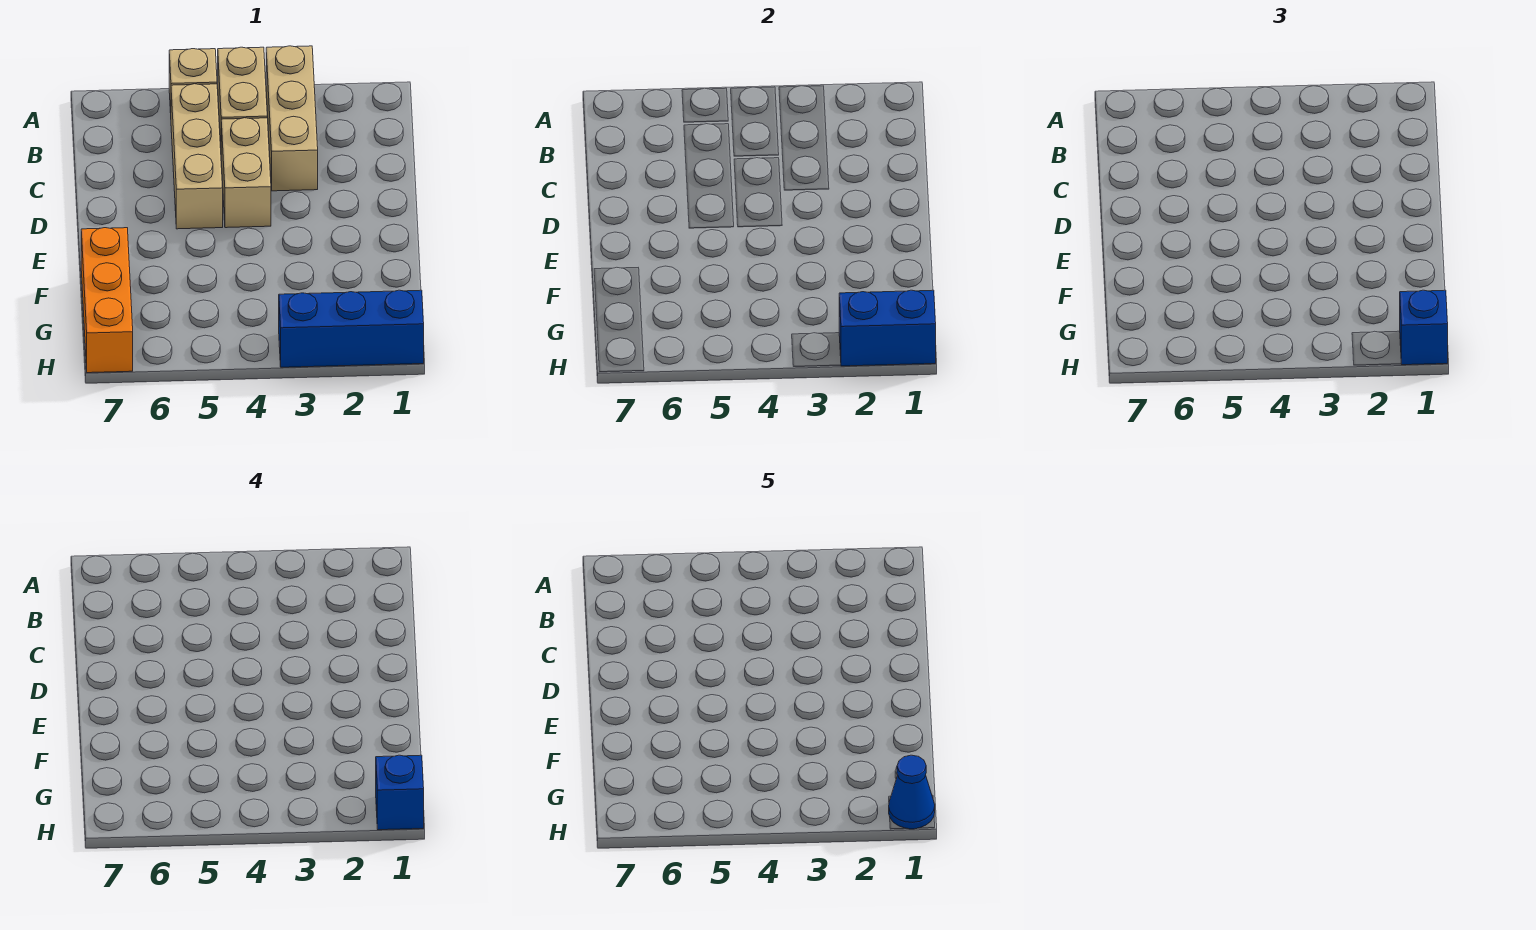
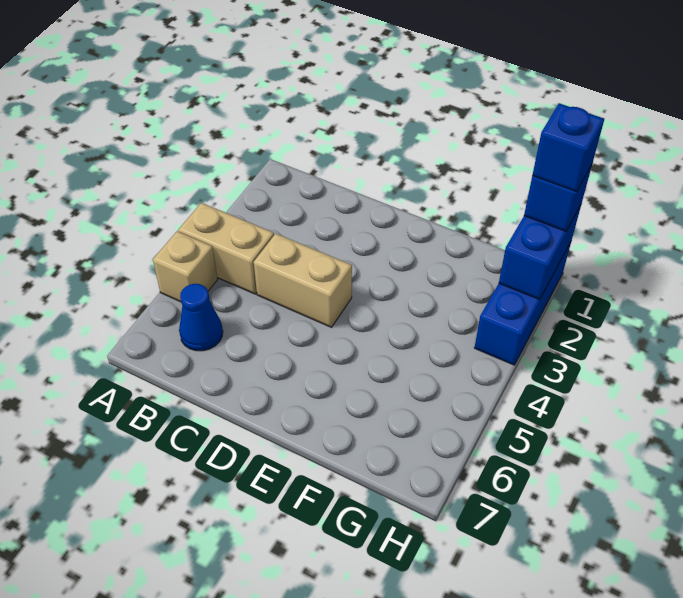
tan 1x3 brick [266,46,318,191] -> none
tan 1x3 brick [171,84,223,229] -> none
orange 1x3 brick [81,228,133,373] -> none
blue 1x1 cone [889,755,935,829] -> blue 1x1 cone moved to [179,284,223,351]

